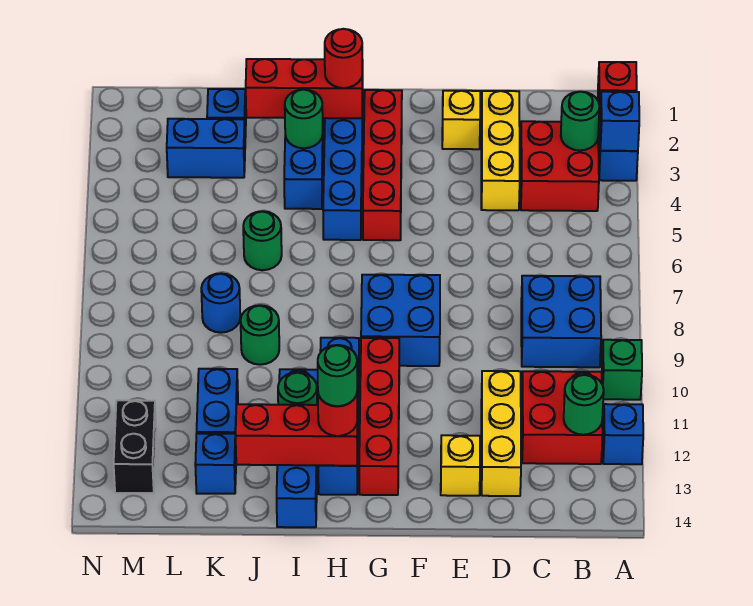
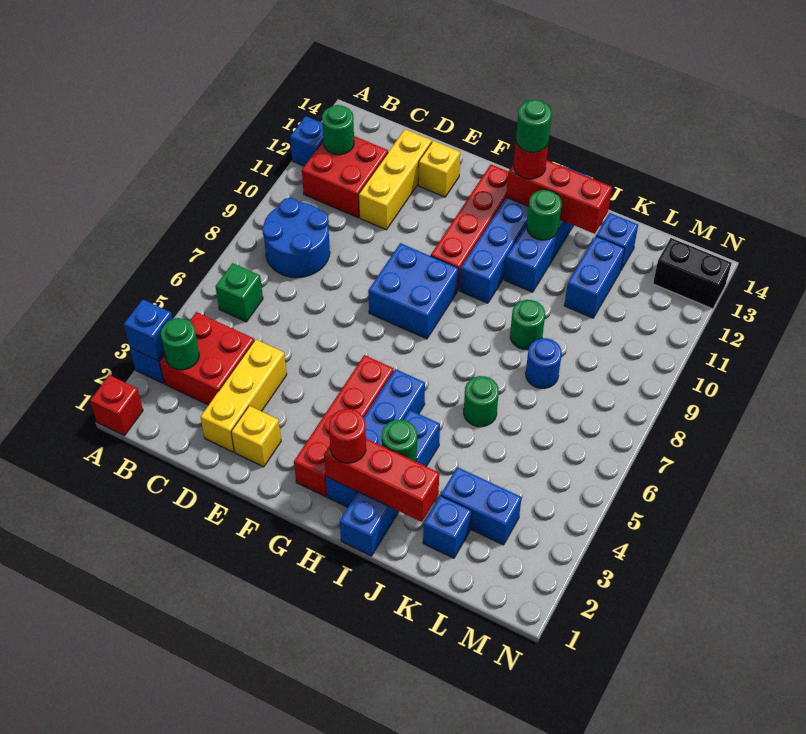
green 1x1 brick [602,340,642,400] -> green 1x1 brick moved to [215,263,263,322]
blue 2x2 brick [521,276,601,367] -> blue 2x2 round brick [262,198,330,278]
black 1x2 brick [114,400,156,493] -> black 1x2 brick turned to [653,238,731,309]

